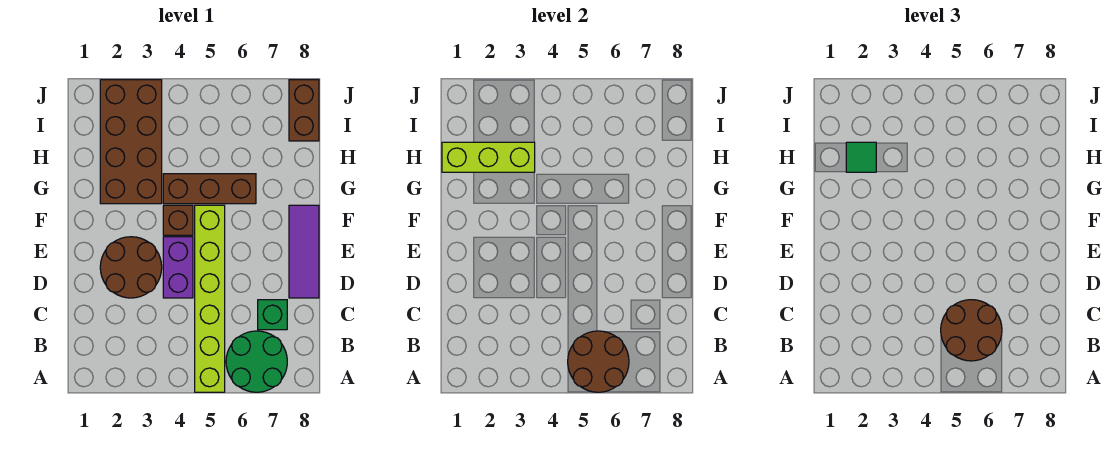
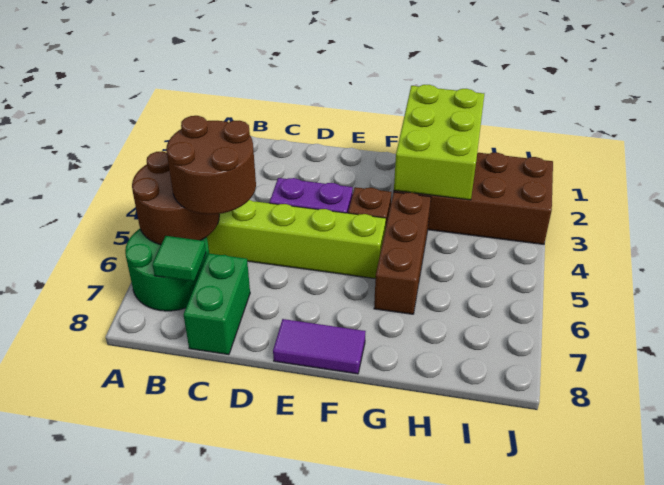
green 1x1 brick [258,300,287,330] -> green 1x2 brick [183,253,250,355]
brown 2x2 round brick [100,237,162,298] -> none
purple 1x3 tile [289,205,319,298] -> purple 1x2 tile [273,319,366,374]
lime 1x3 brick [442,142,535,172] -> lime 2x3 brick [394,85,484,200]
green 1x1 tile [846,142,876,172] -> green 1x1 tile moved to [152,236,206,281]
brown 1x2 brick [289,80,319,141] -> none

